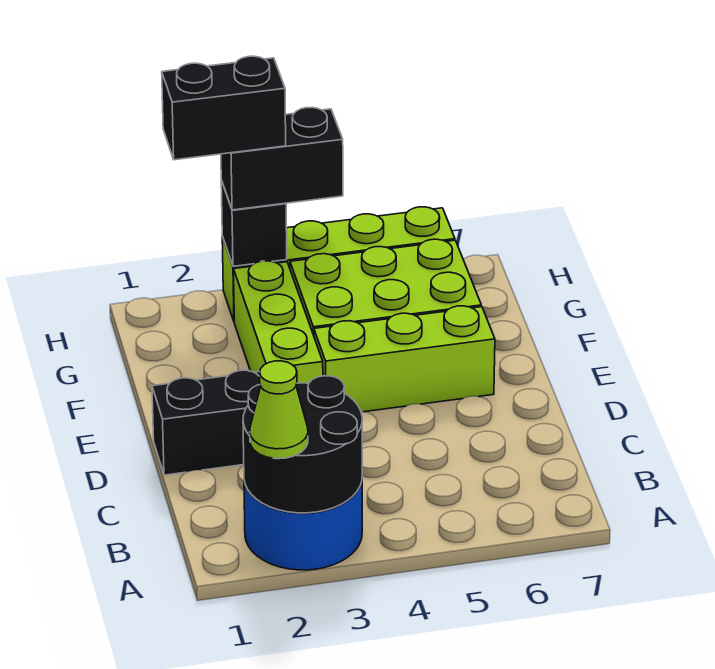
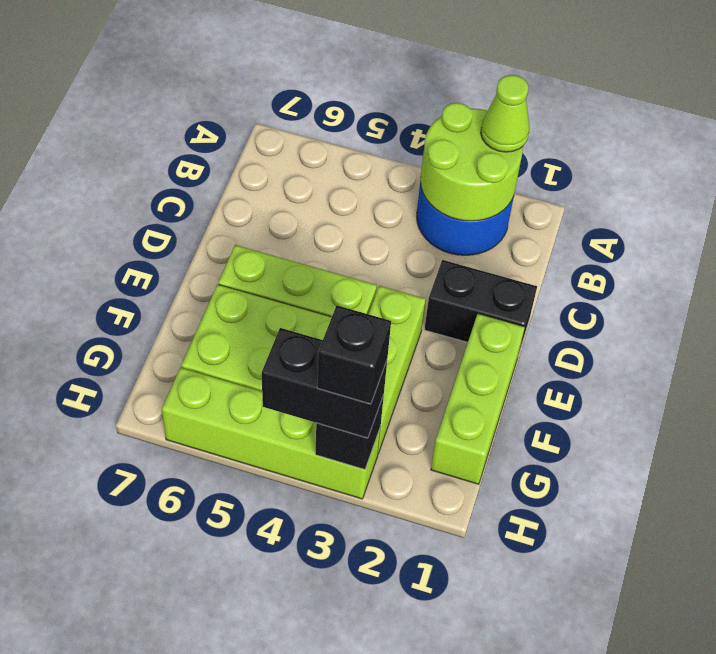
black 2x2 round brick [243,376,362,513] -> lime 2x2 round brick [421,103,523,221]
none -> lime 1x3 brick [431,314,525,484]
black 1x2 brick [162,56,286,160] -> black 1x1 brick [317,306,391,404]

